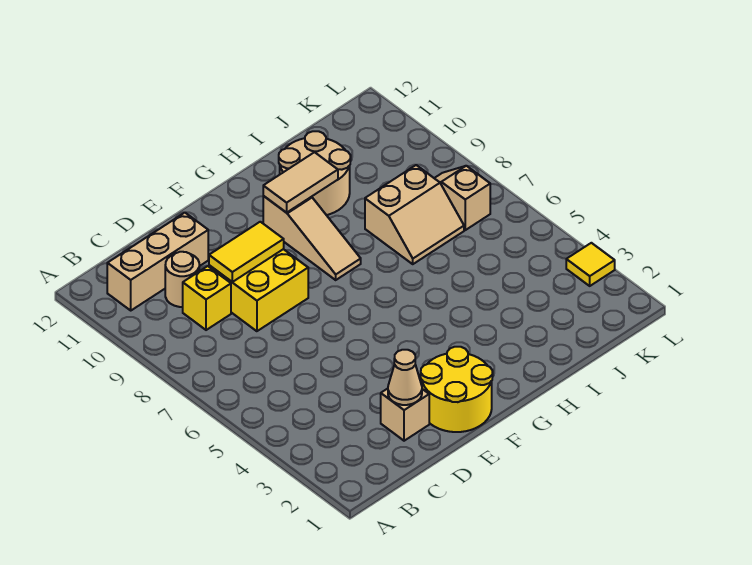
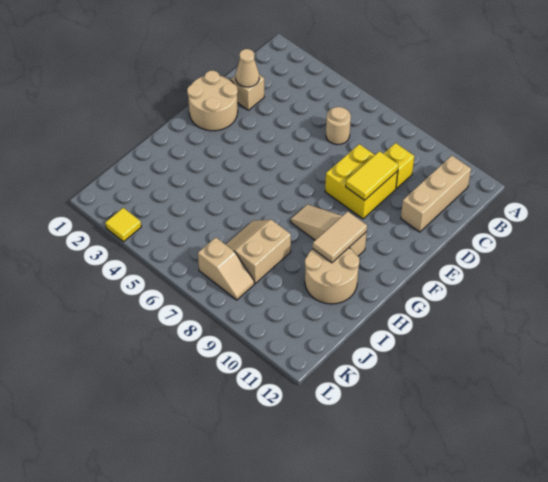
tan 1x1 round brick [165,252,199,307] -> tan 1x1 round brick moved to [326,107,351,145]
yellow 2x2 round brick [421,347,493,432] -> tan 2x2 round brick [187,71,238,131]

